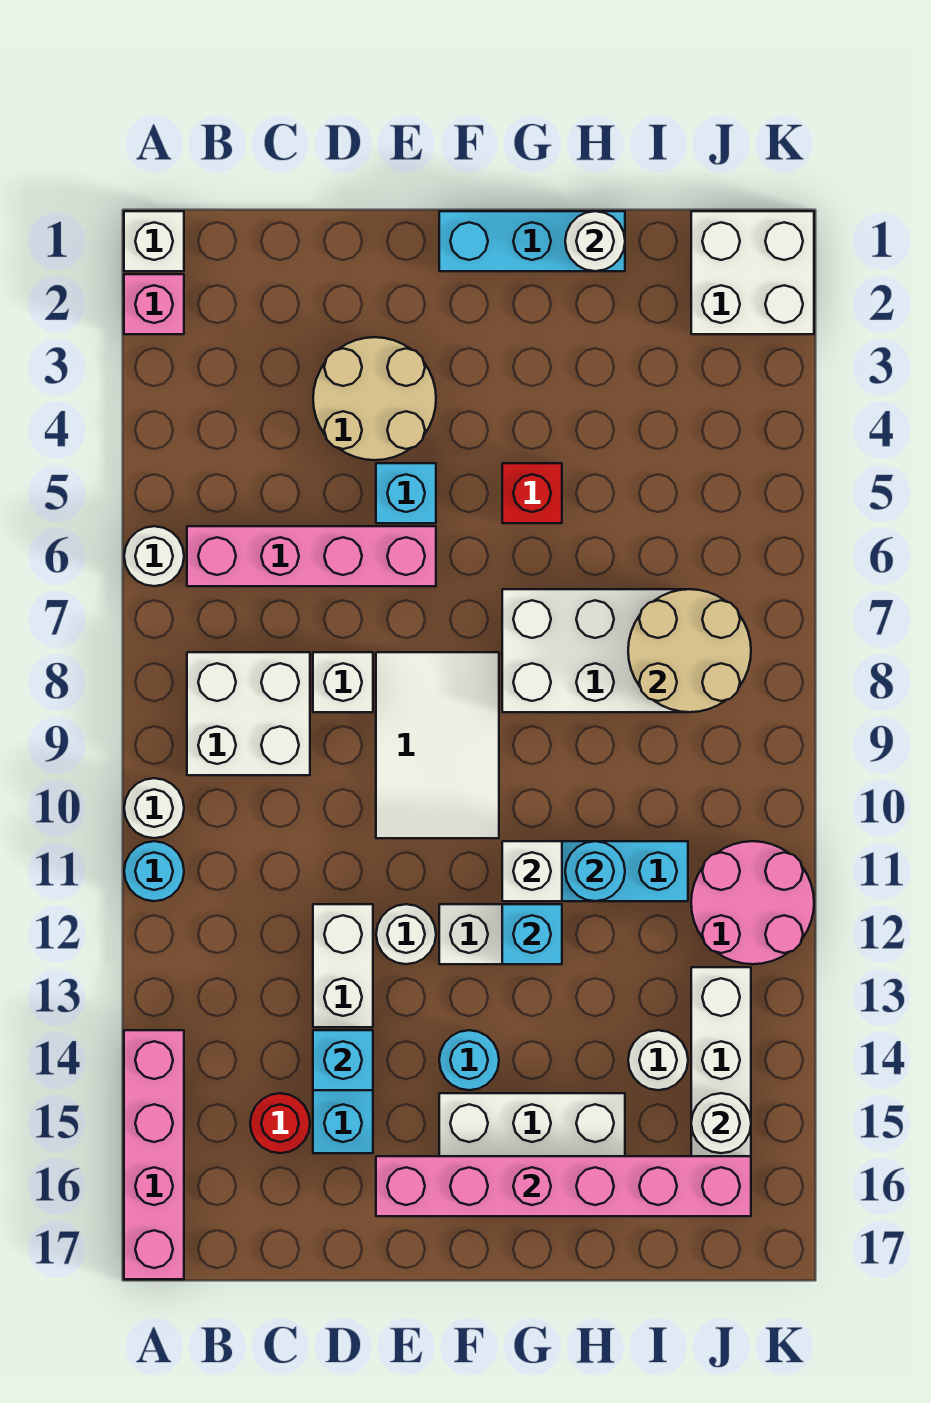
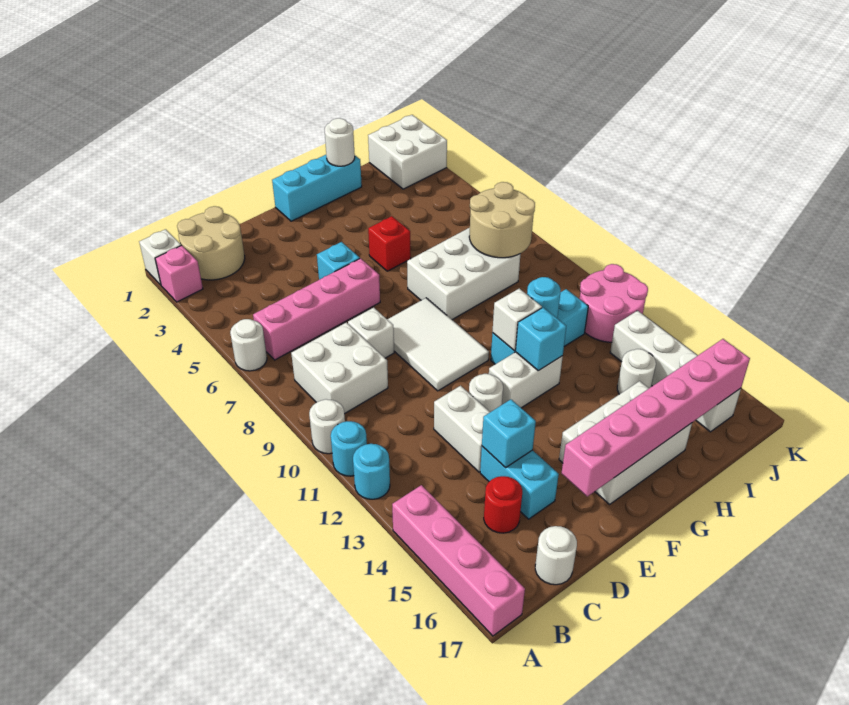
tan 2x2 round brick [313,337,436,460] -> tan 2x2 round brick moved to [177,206,245,280]
cyan 1x1 round brick [439,1030,499,1090] -> cyan 1x1 round brick moved to [353,444,390,499]
white 1x1 round brick [691,1093,751,1153] -> white 1x1 round brick moved to [535,526,577,585]

